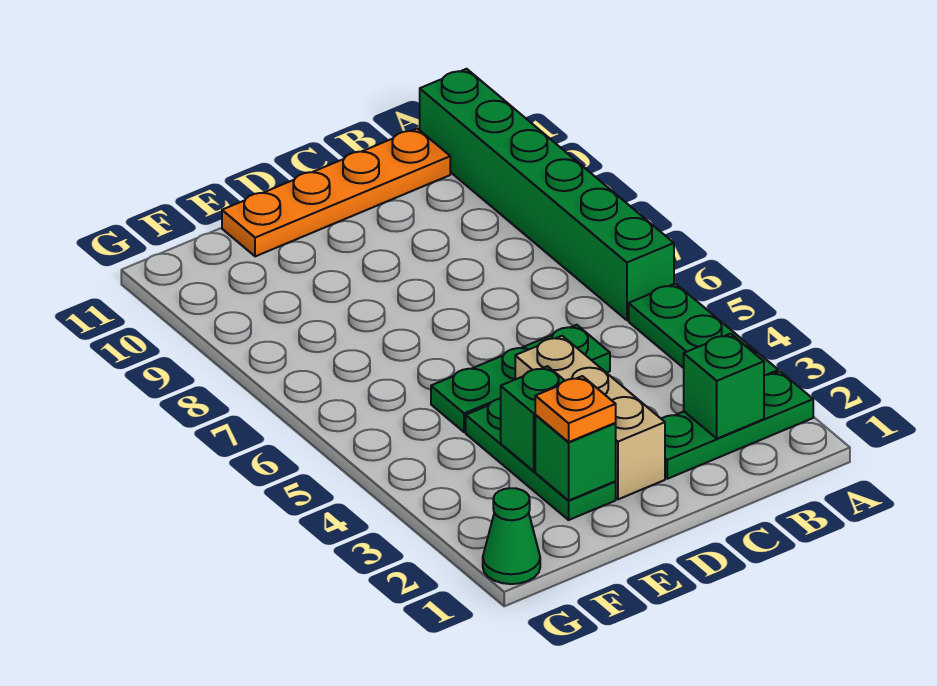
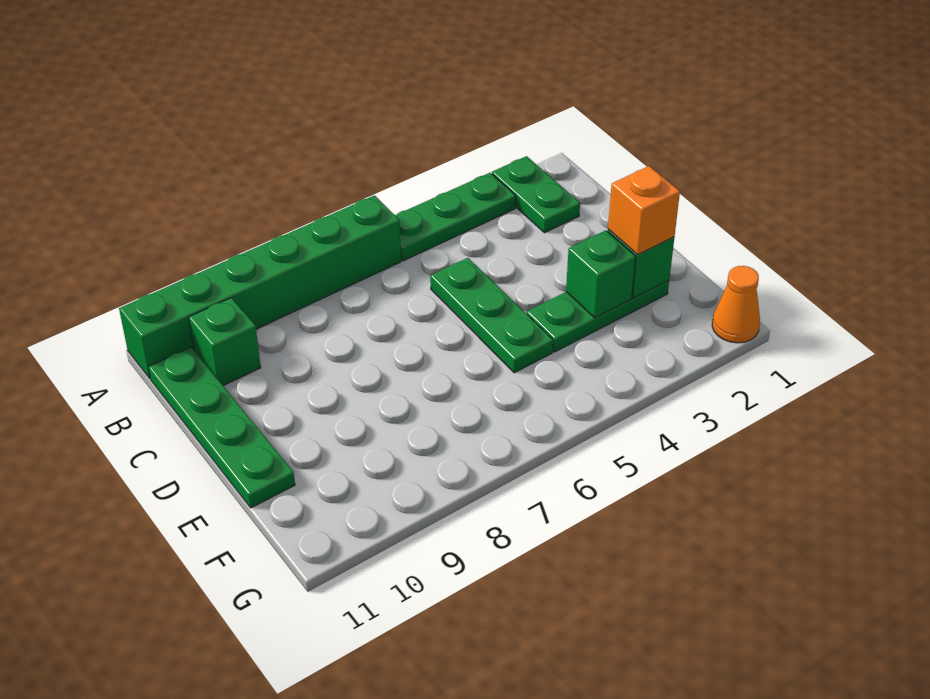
green 1x3 plate [661,371,813,479] -> green 1x2 plate [492,156,580,233]
green 1x1 brick [684,334,764,439] -> green 1x1 brick moved to [189,298,261,386]
orange 1x4 plate [222,128,450,256] -> green 1x4 plate [148,347,295,508]
tan 1x3 brick [515,336,665,499] -> none
orange 1x1 plate [535,376,616,442] -> orange 1x1 brick [608,166,680,255]
green 1x1 cone [483,488,540,584] -> orange 1x1 cone [712,266,760,343]

